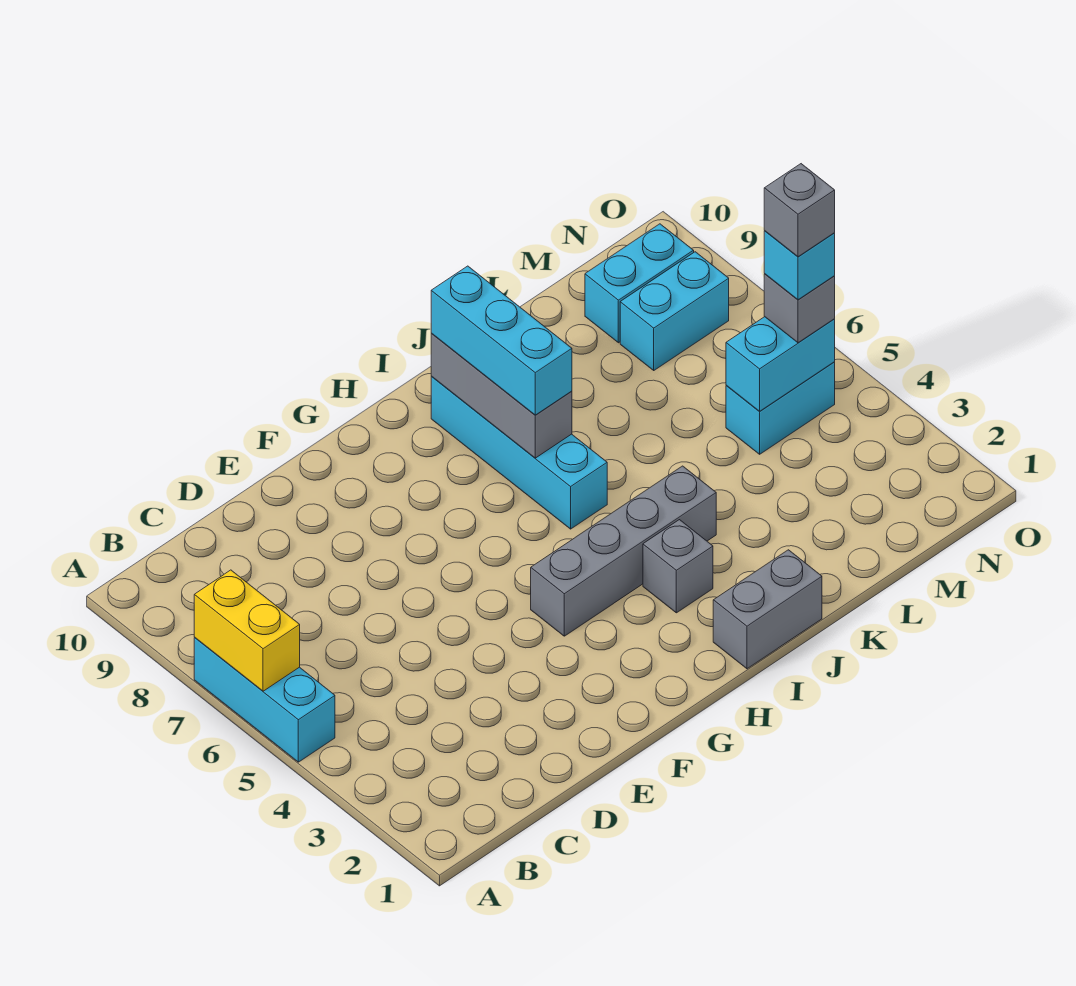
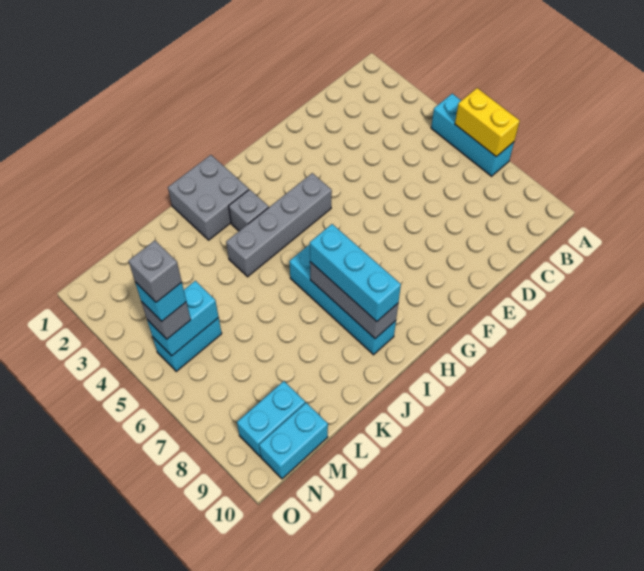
grey 1x2 brick [713,550,822,669] -> grey 2x2 brick [168,155,249,240]
cyan 1x2 brick [620,252,729,370] -> cyan 1x2 brick moved to [259,403,328,479]

